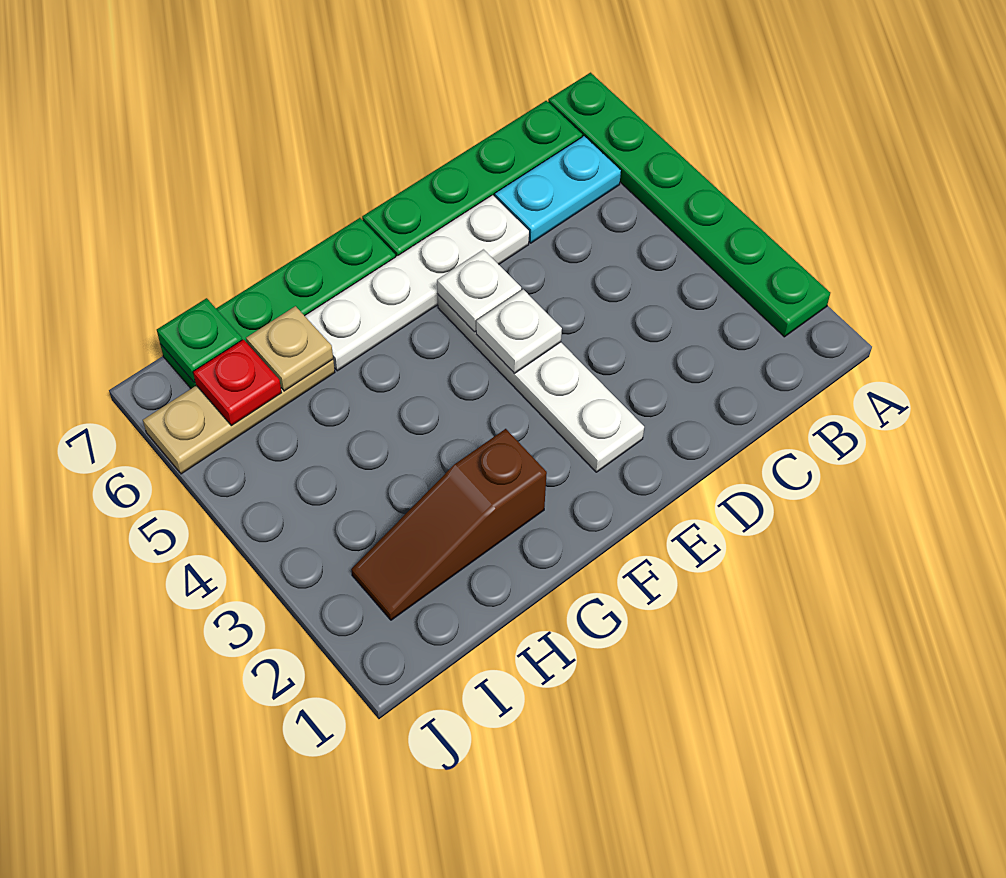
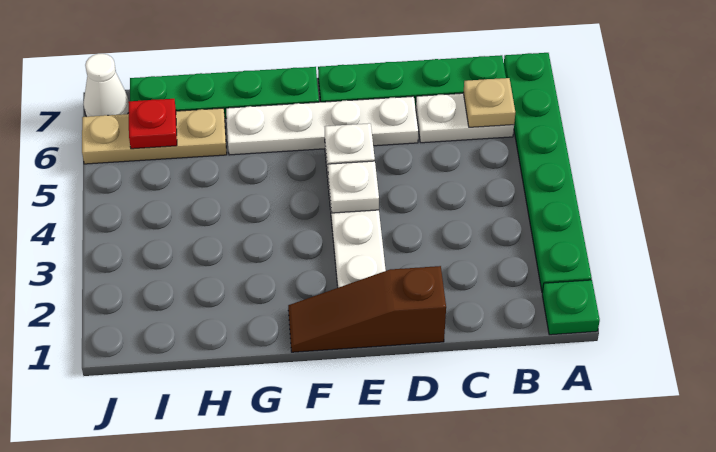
cyan 1x2 plate [495,136,621,243] -> white 1x2 plate [415,93,514,143]
brown 1x3 slope [351,429,547,620] -> brown 1x3 slope moved to [288,266,446,352]
tan 1x1 plate [246,306,333,391] -> tan 1x1 plate moved to [463,78,515,127]
green 1x1 plate [157,298,242,383] -> green 1x1 plate moved to [542,280,600,335]
none -> white 1x1 cone [83,54,129,117]

